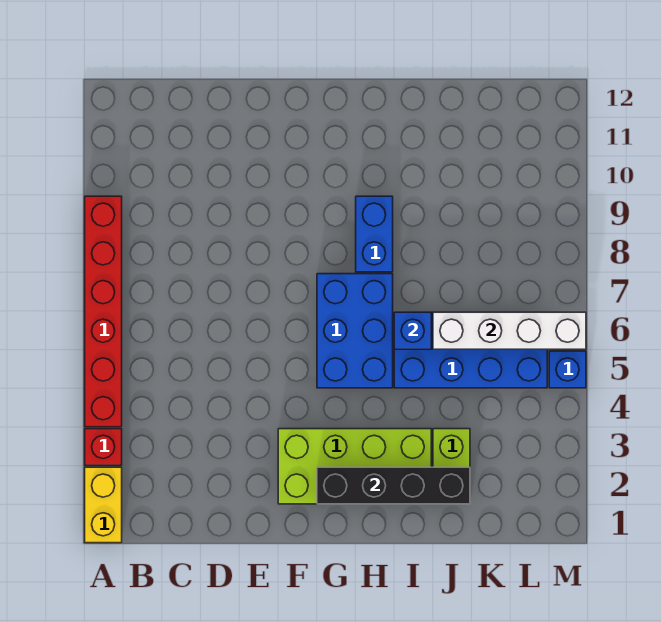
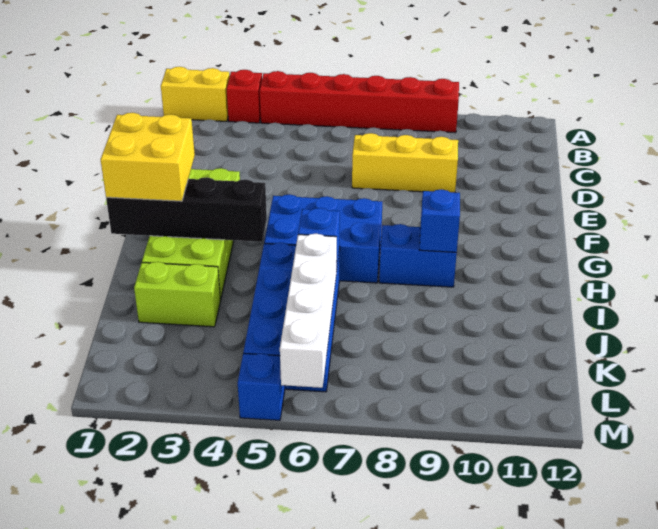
none -> yellow 1x3 brick [352,133,458,192]
none -> yellow 2x2 brick [101,113,195,201]
black 1x4 brick [317,467,470,504] -> black 1x4 brick turned to [106,177,267,242]
none -> blue 1x1 brick [420,189,460,252]

